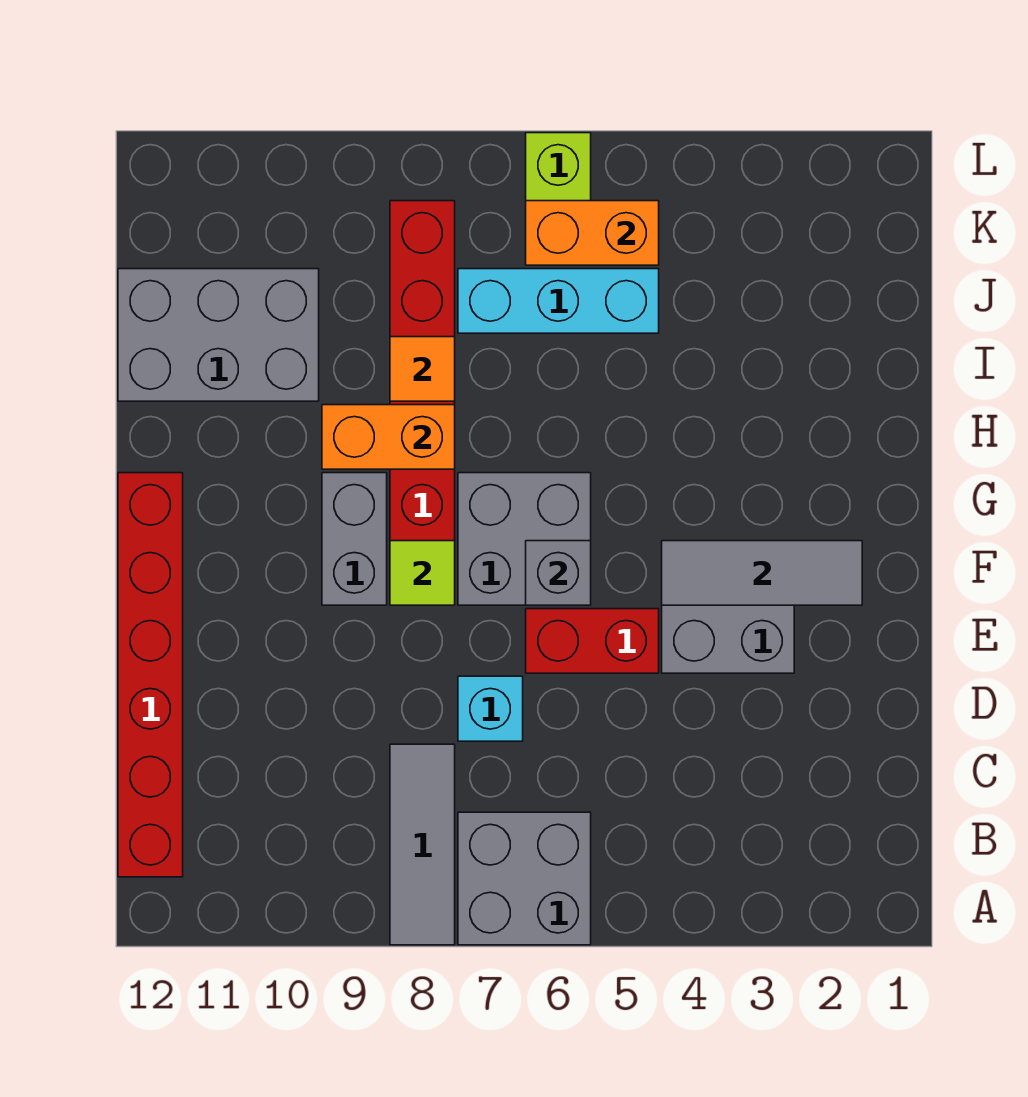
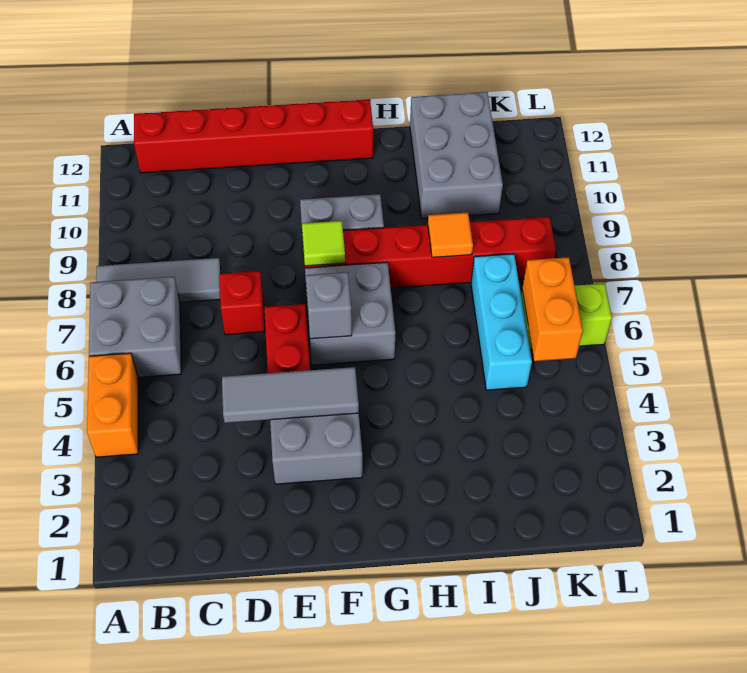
cyan 1x1 brick [458,676,523,741] -> red 1x1 brick [220,271,265,335]
grey 1x3 tile [662,541,862,605] -> grey 1x3 tile turned to [222,367,359,423]
orange 1x2 brick [322,405,455,469] -> orange 1x2 brick moved to [87,353,138,457]

